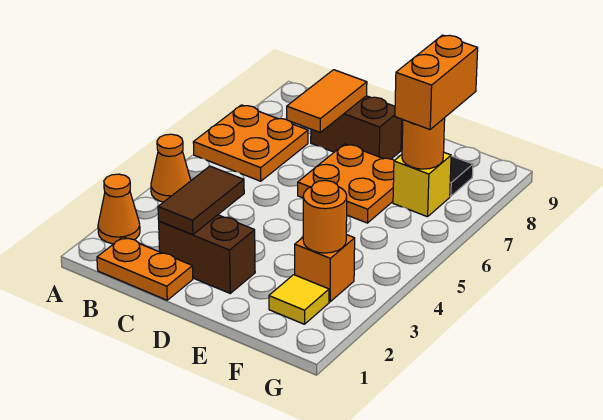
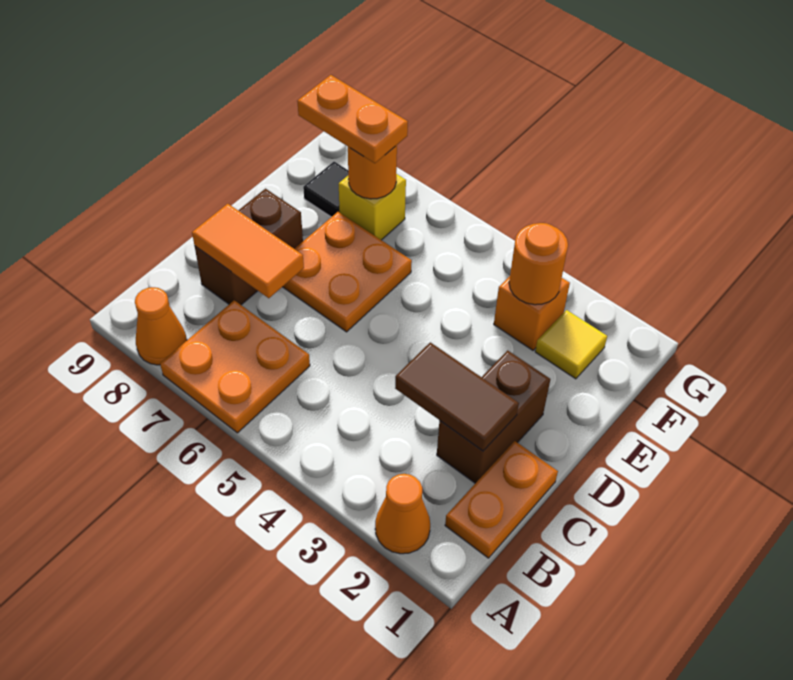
orange 1x1 cone [151,134,191,202] -> orange 1x1 cone moved to [135,287,187,365]
orange 1x2 brick [395,35,478,129] -> orange 1x2 plate [297,75,408,163]

